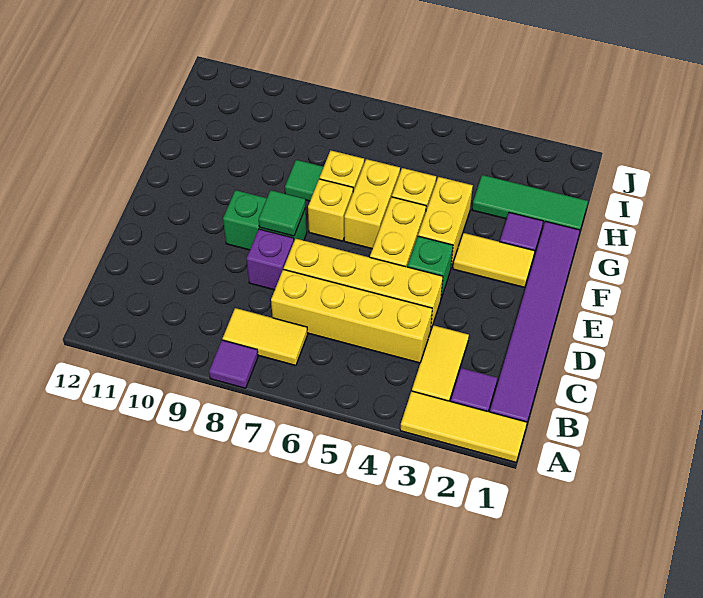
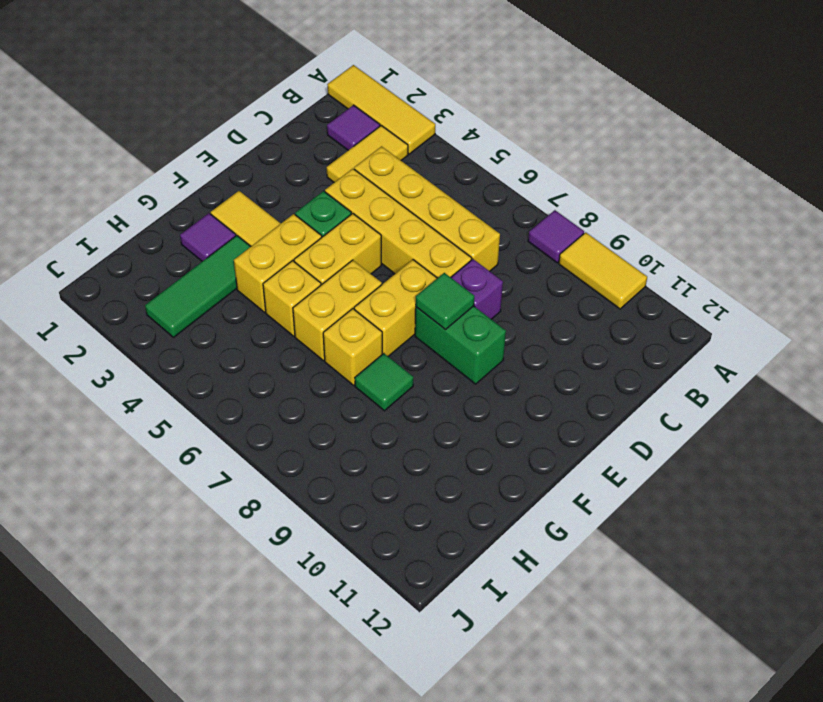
purple 1x6 tile [490,221,580,422] -> none
yellow 1x2 tile [222,308,308,366] -> yellow 1x2 tile moved to [559,232,647,309]
yellow 1x1 brick [308,179,353,241] -> yellow 1x2 brick [354,260,437,356]
green 1x3 tile [472,175,588,230] -> green 1x3 tile turned to [145,236,251,337]

